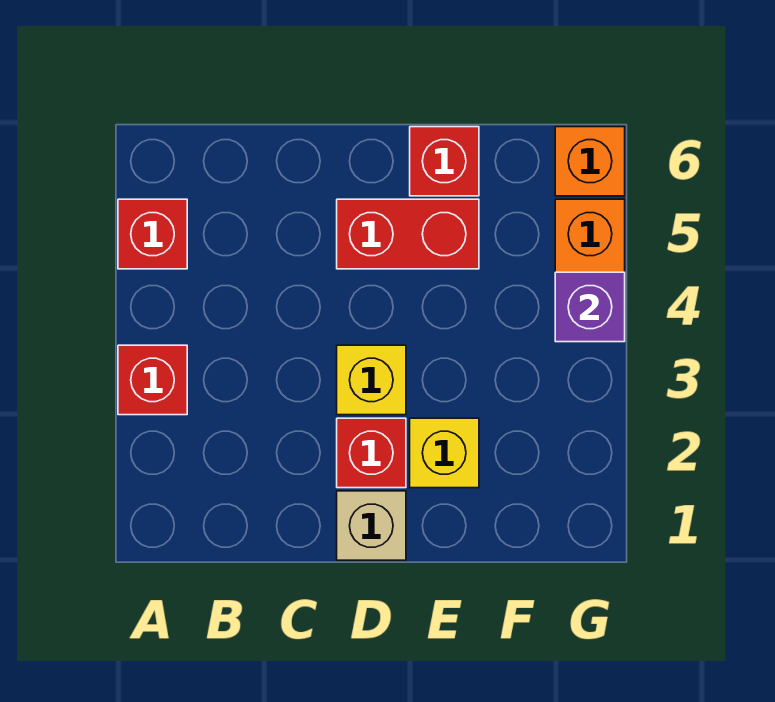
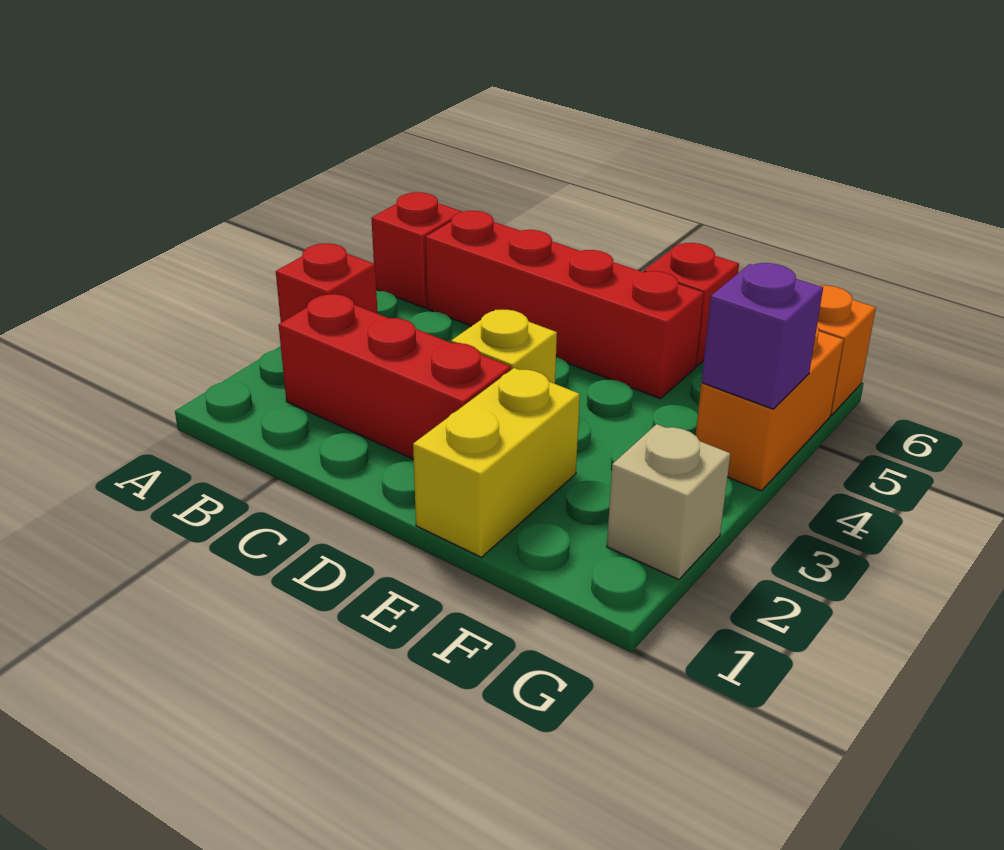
tan 1x1 brick [337,491,406,560] -> tan 1x1 brick moved to [607,424,730,580]
red 1x1 brick [337,418,406,488] -> red 1x3 brick [279,294,511,459]
red 1x2 brick [337,199,479,269] -> red 1x4 brick [425,211,704,399]
yellow 1x1 brick [410,418,479,488] -> yellow 1x2 brick [413,368,580,557]

